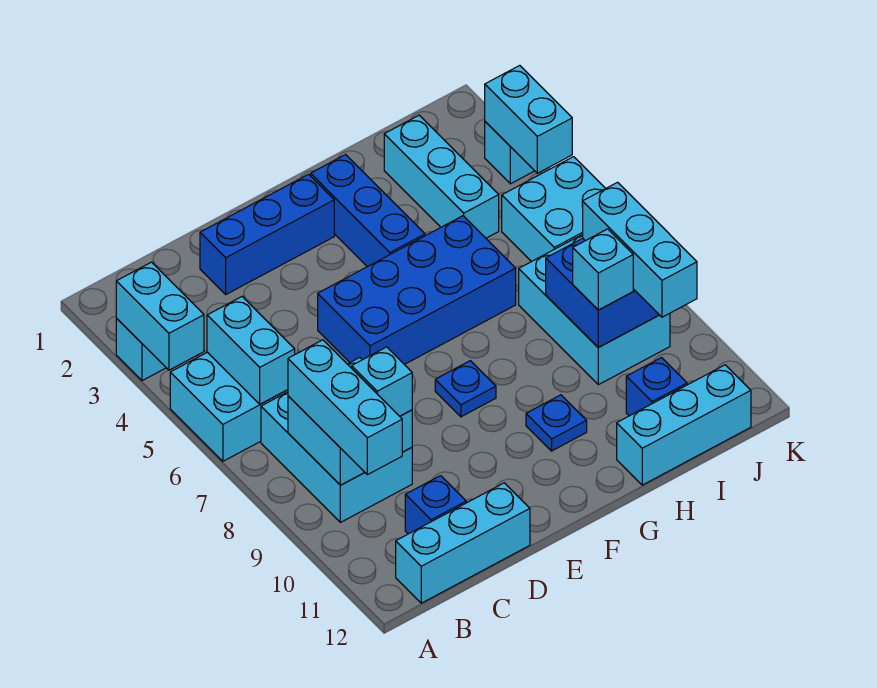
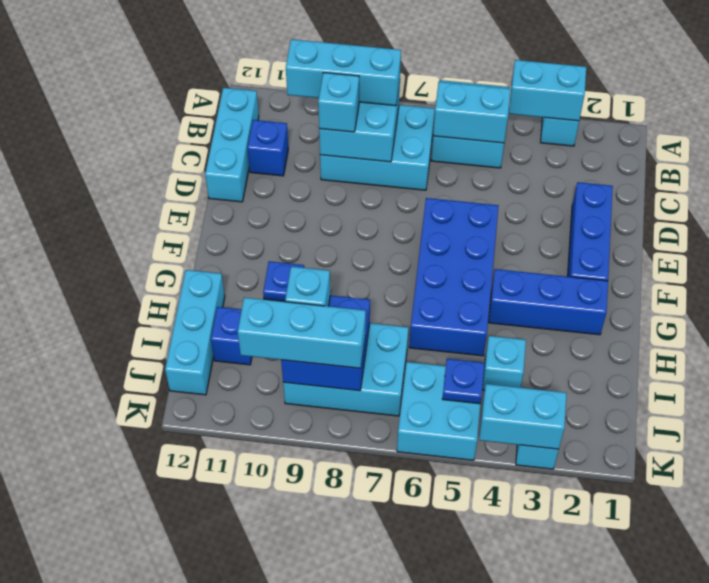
blue 1x1 plate [435,361,496,417] -> blue 1x1 plate moved to [442,359,485,404]
cyan 1x3 brick [384,115,499,238] -> cyan 1x1 brick [482,336,526,390]

